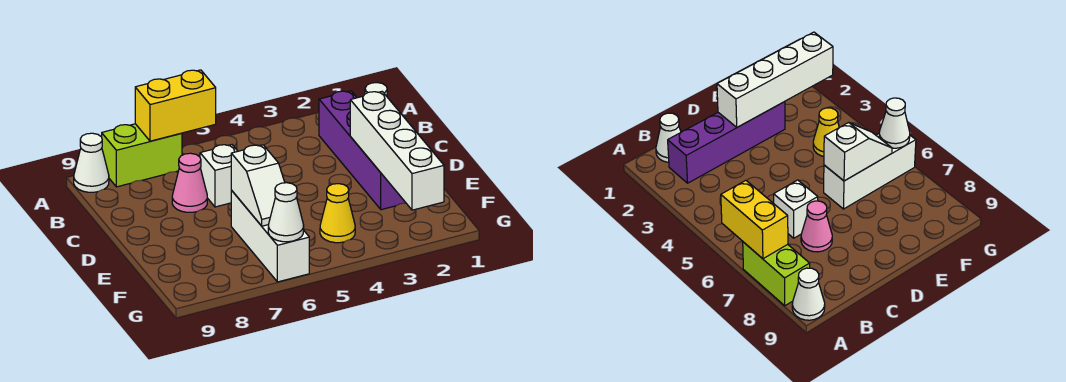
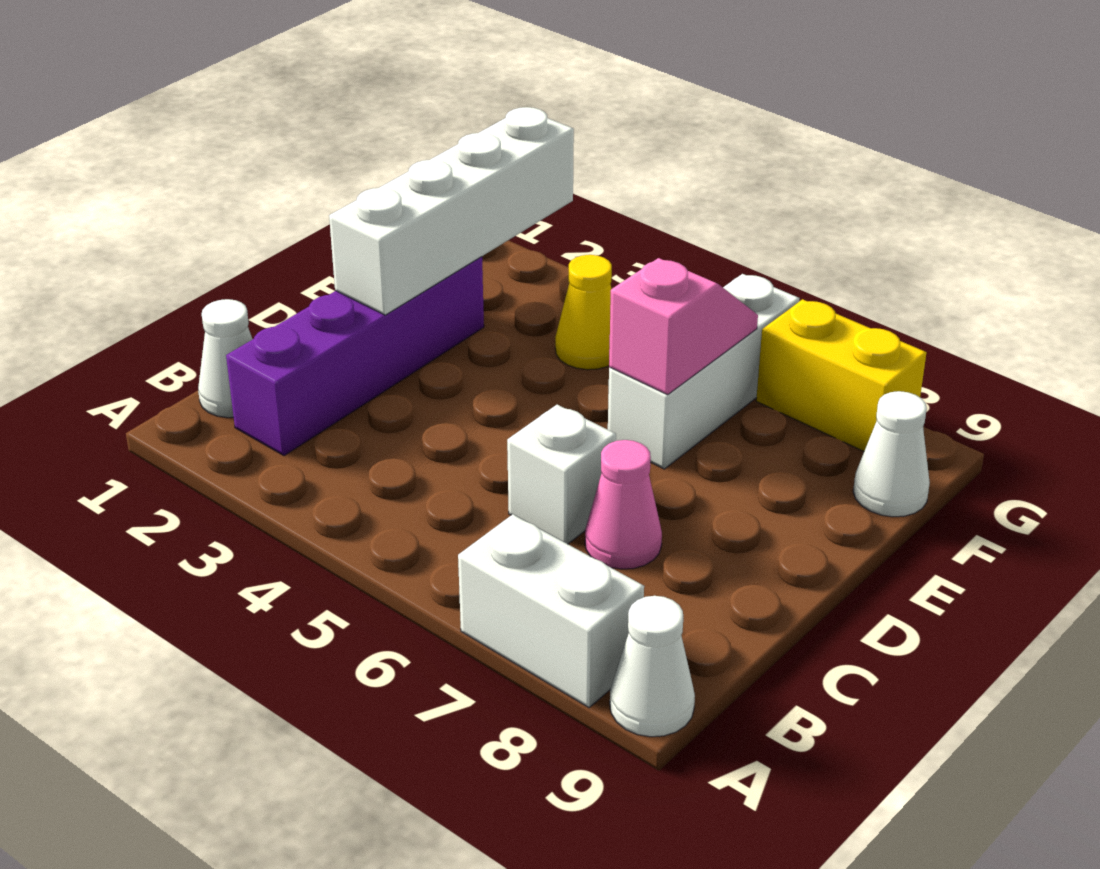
yellow 1x2 brick [135,70,216,141] -> yellow 1x2 brick moved to [756,299,926,451]
lime 1x2 brick [102,124,182,187] -> white 1x2 brick [458,514,644,707]
white 1x2 slope [231,145,285,226] -> pink 1x2 slope [609,258,758,395]
white 1x1 cone [268,183,304,242] -> white 1x1 cone moved to [853,391,930,517]

